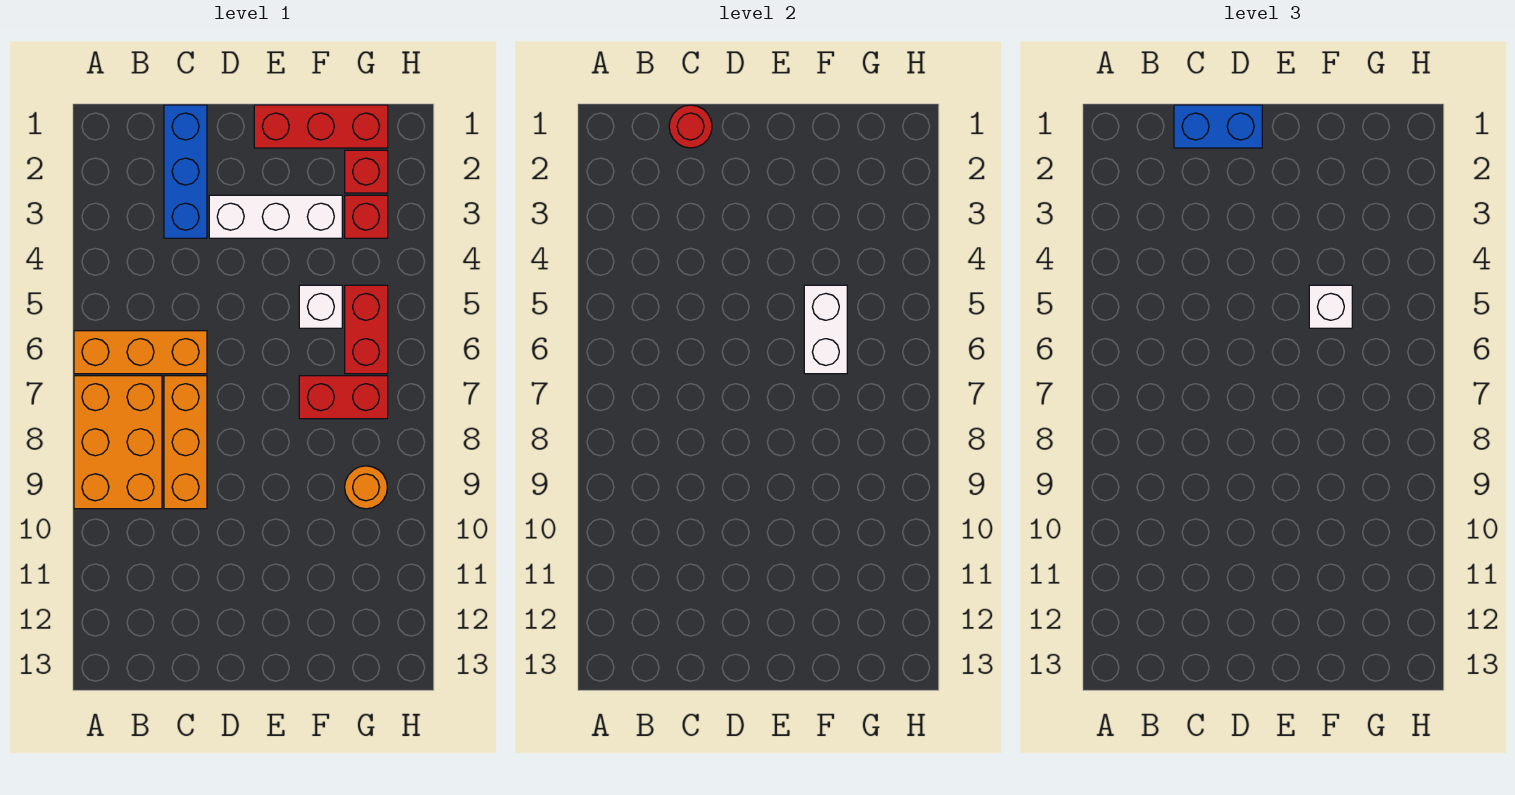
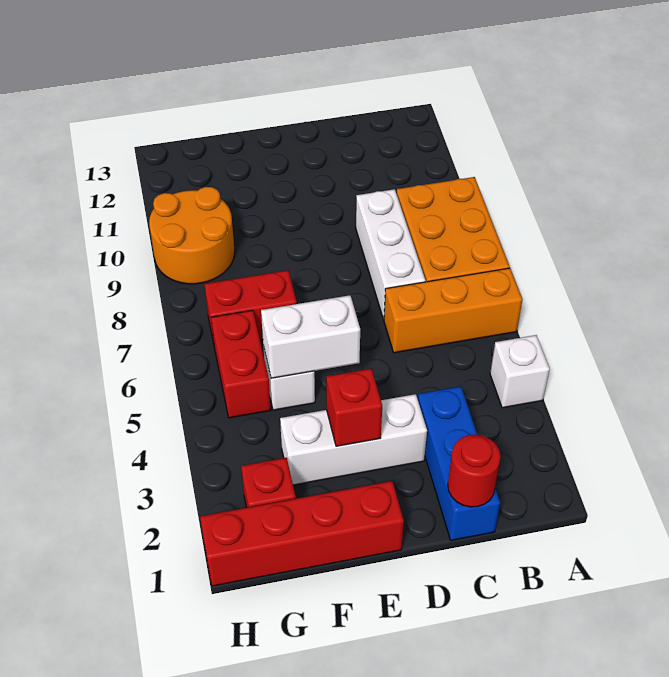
blue 1x2 brick [1174,105,1262,148] -> none
orange 1x3 brick [164,376,207,509] -> white 1x3 brick [356,189,426,319]
red 1x3 brick [254,105,388,148] -> red 1x4 brick [200,481,404,586]
white 1x2 brick [804,285,847,374] -> white 1x2 brick turned to [261,295,360,378]
white 1x1 brick [1309,285,1352,328] -> white 1x1 brick moved to [490,335,550,408]
red 1x1 brick [345,195,388,238] -> red 1x1 brick moved to [326,369,382,446]
orange 1x1 round brick [345,466,387,509] -> orange 2x2 round brick [149,187,235,284]

